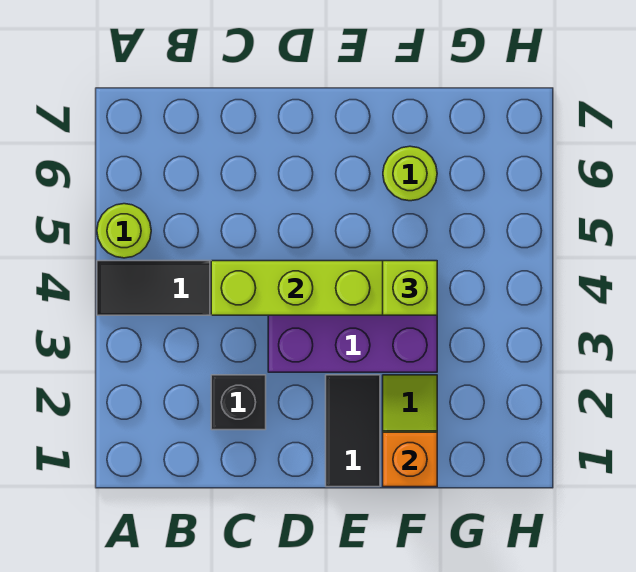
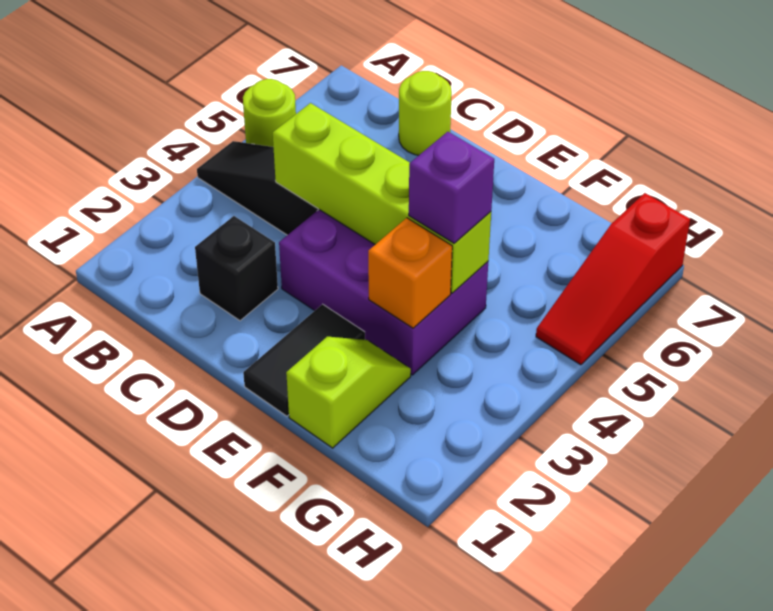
orange 1x1 brick [383,432,437,487] -> orange 1x1 brick moved to [368,218,452,328]
lime 1x1 brick [383,261,437,315] -> purple 1x1 brick [409,132,494,243]
lime 1x1 round brick [383,146,437,201] -> lime 1x1 round brick moved to [399,71,452,155]
none -> red 1x3 slope [536,193,690,365]

